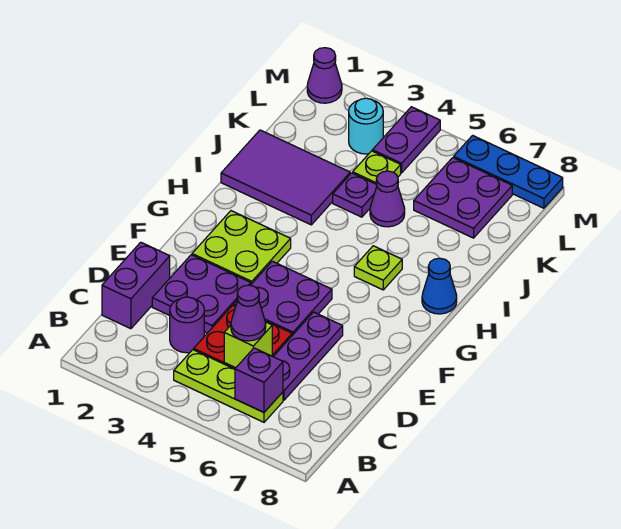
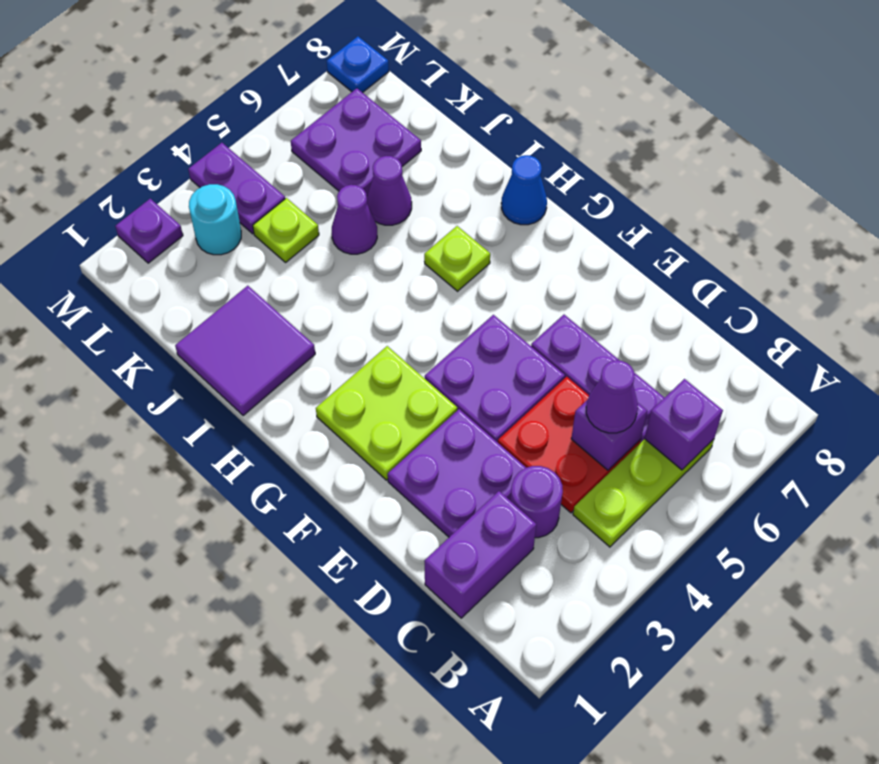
purple 1x2 brick [102,242,170,329] -> purple 1x2 brick turned to [424,491,536,618]
lime 1x1 brick [224,322,272,368] -> purple 1x1 brick [571,401,647,470]
purple 2x3 tile [221,130,350,225] -> purple 2x2 tile [175,286,315,416]
purple 1x1 plate [333,173,377,217] -> purple 1x1 plate moved to [115,199,183,263]
purple 1x1 cone [307,48,342,103] -> purple 1x1 cone moved to [367,156,412,225]
blue 1x3 plate [454,135,563,208] -> blue 1x1 plate [327,36,389,93]

